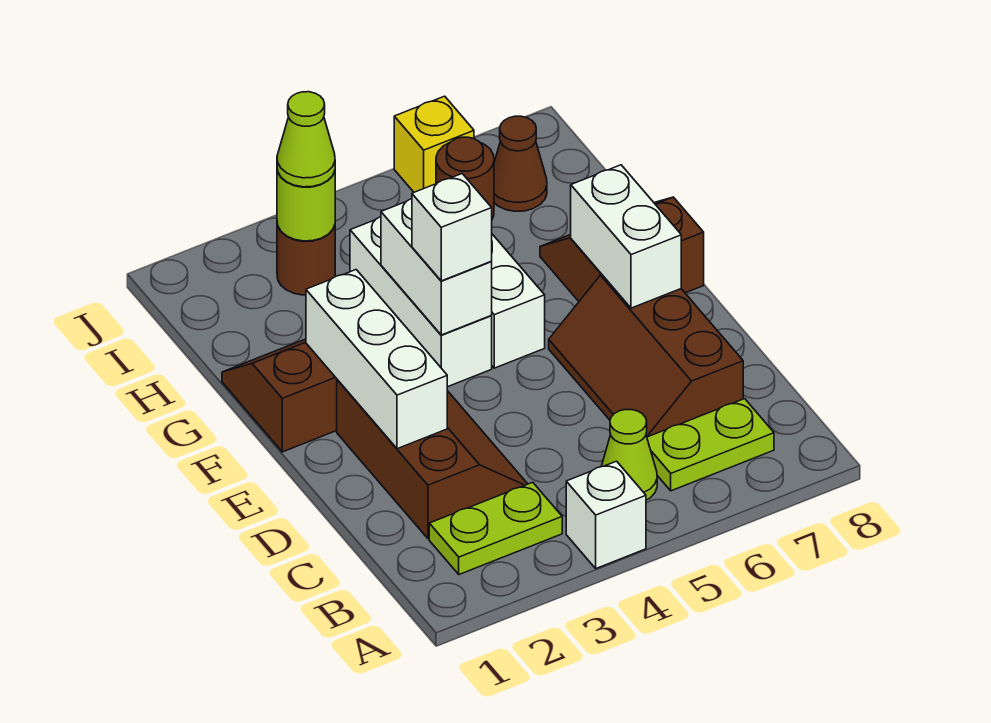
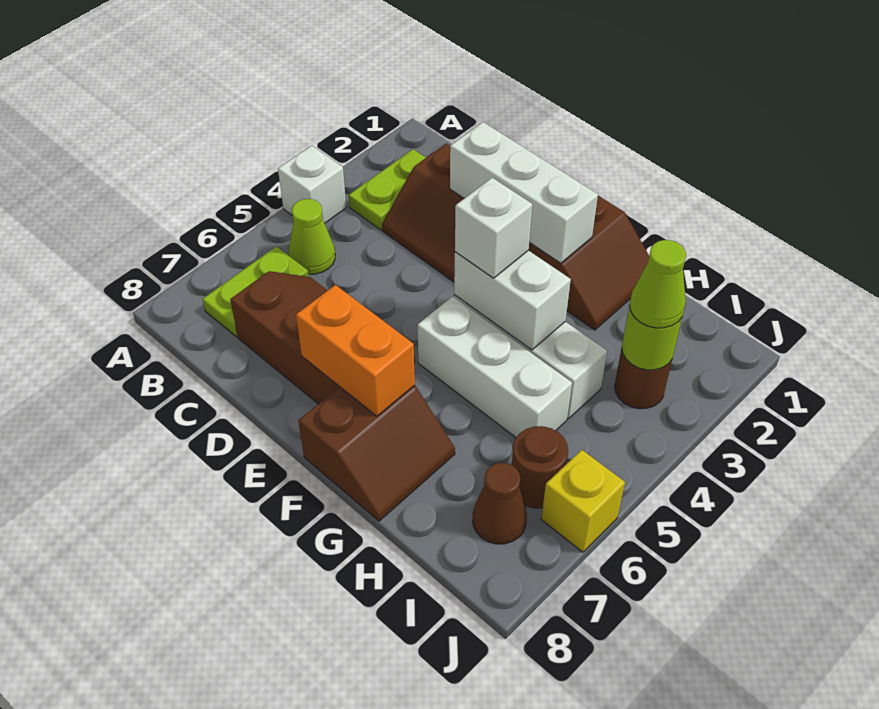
white 1x2 brick [571,165,681,308] -> orange 1x2 brick [296,285,415,416]

